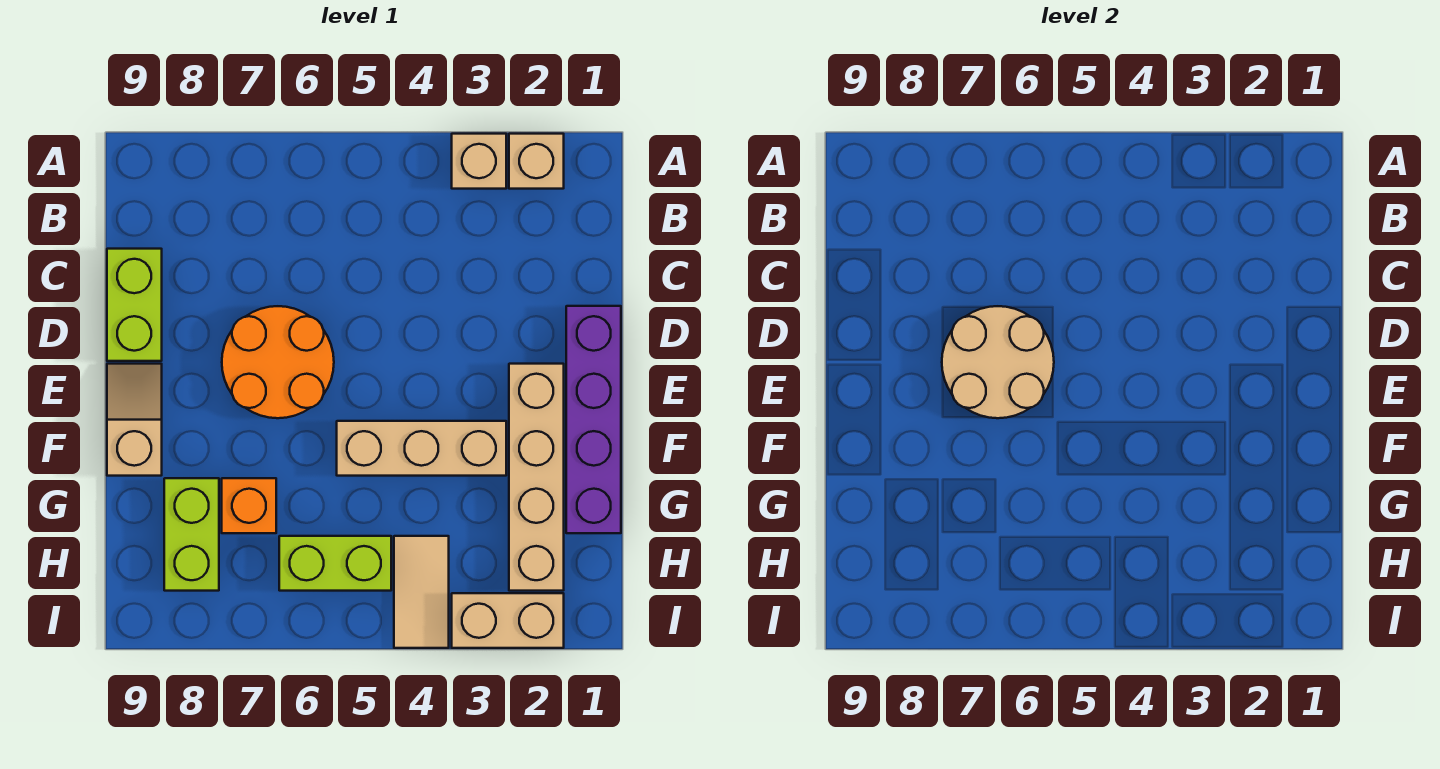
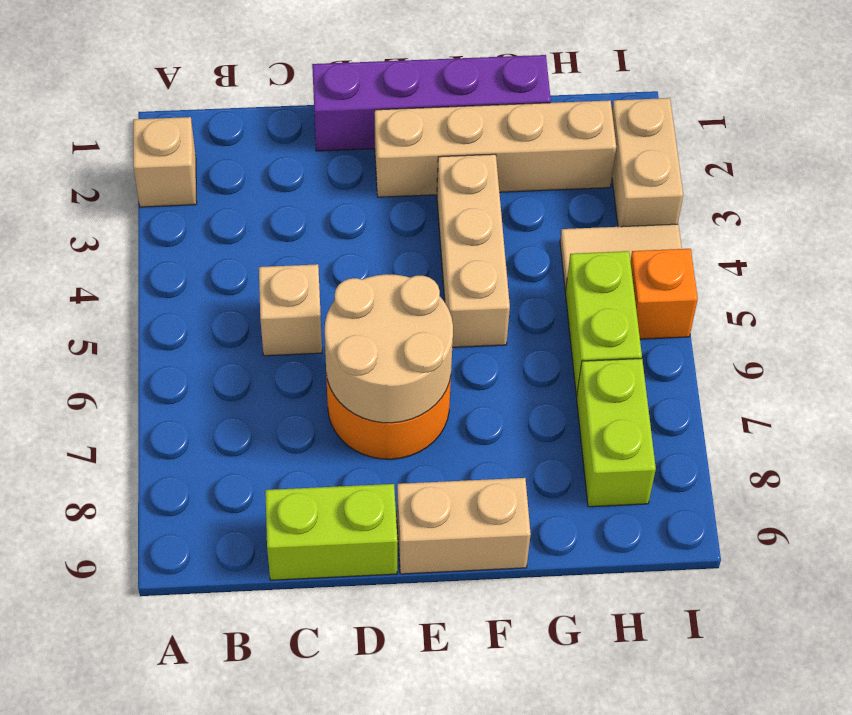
tan 1x1 brick [452,134,506,189] -> tan 1x1 brick moved to [259,264,322,356]
tan 1x2 slope [107,364,162,476] -> tan 1x2 brick [397,478,531,574]
orange 1x1 brick [222,478,276,533] -> orange 1x1 brick moved to [630,249,698,339]
lime 1x2 brick [164,478,219,591] -> lime 1x2 brick turned to [577,358,656,507]

